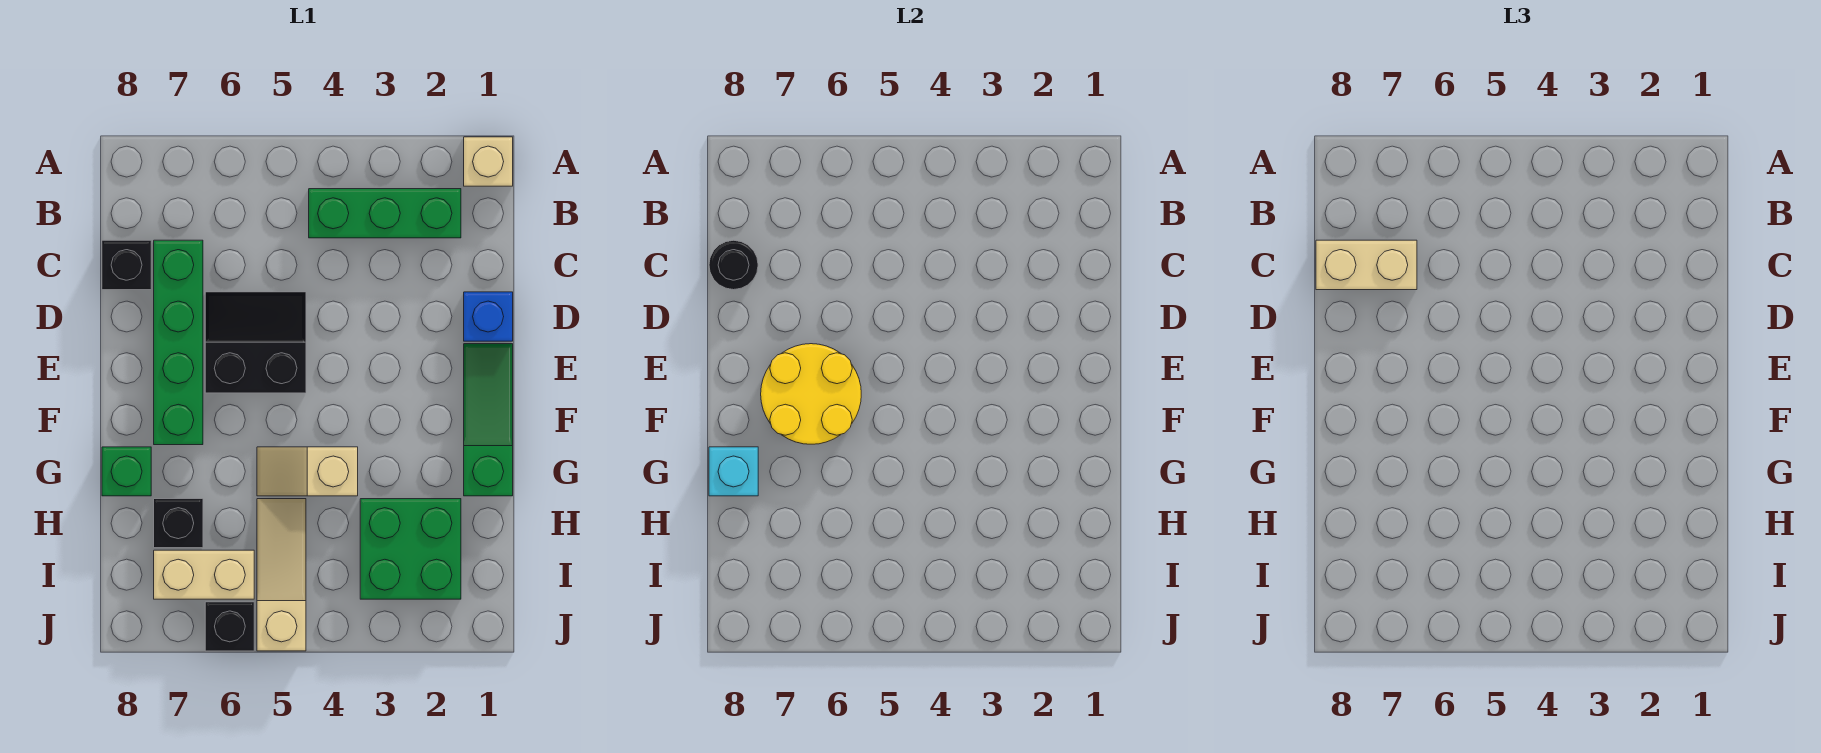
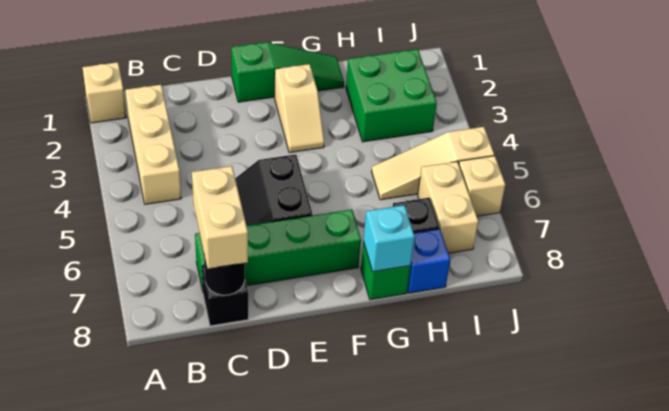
green 1x3 brick [309,189,461,238] -> tan 1x3 brick [126,85,181,204]
blue 1x1 brick [464,292,513,341] -> blue 1x1 brick moved to [407,229,450,293]
green 1x3 slope [464,344,513,496] -> green 1x3 slope turned to [231,42,344,102]
yellow 2x2 round brick [761,344,861,444] -> none
tan 1x2 slope [257,447,358,496] -> tan 1x2 slope moved to [275,64,324,153]
black 1x1 brick [205,602,254,651] -> tan 1x1 brick [459,156,505,216]

